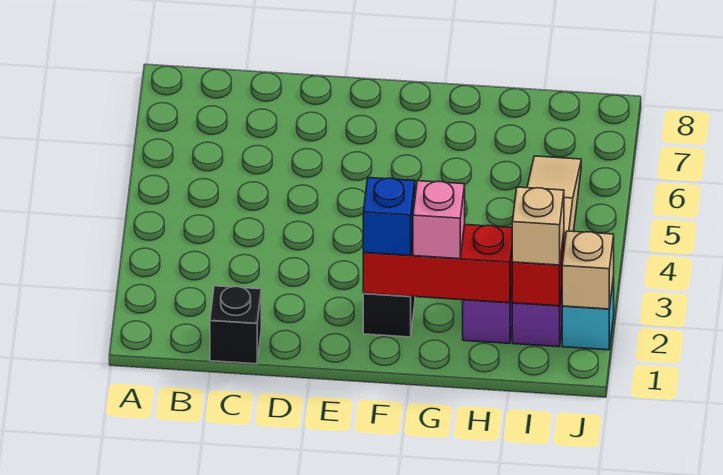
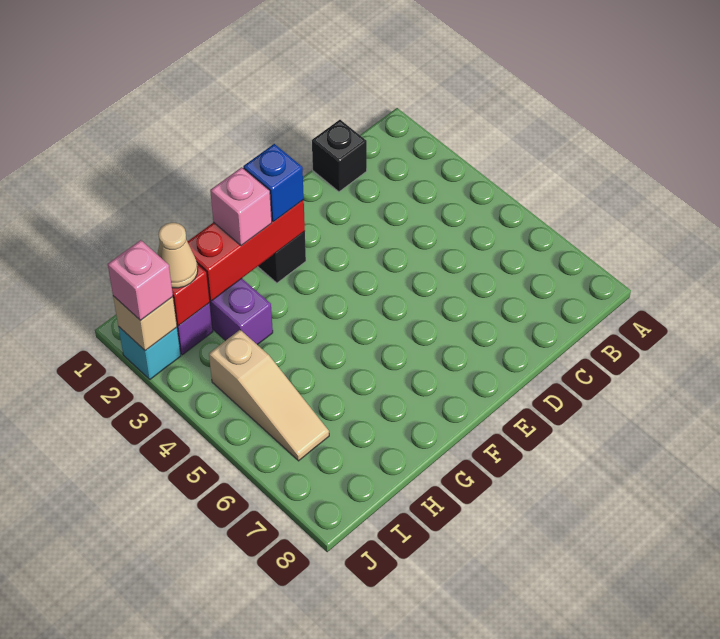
tan 1x1 brick [512,187,564,265] -> tan 1x1 cone [157,223,198,288]
none -> pink 1x1 brick [108,240,173,321]

